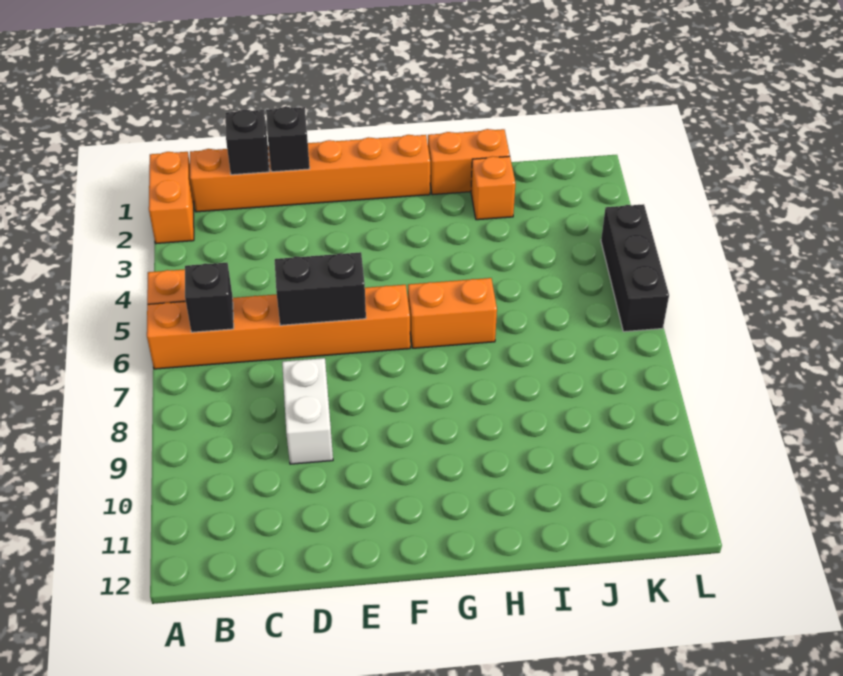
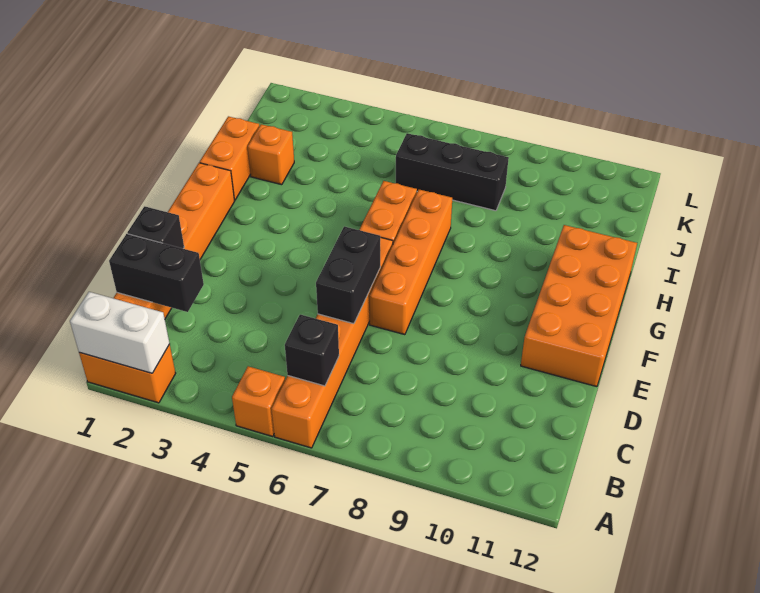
black 1x1 brick [225,110,269,175] -> black 1x2 brick [109,234,204,312]
white 1x2 brick [282,358,333,464] -> white 1x2 brick moved to [70,292,170,373]
none -> orange 1x4 brick [369,190,452,335]
none -> orange 2x4 brick [521,225,637,387]
black 1x3 brick [601,204,669,332] -> black 1x3 brick moved to [396,133,509,211]

